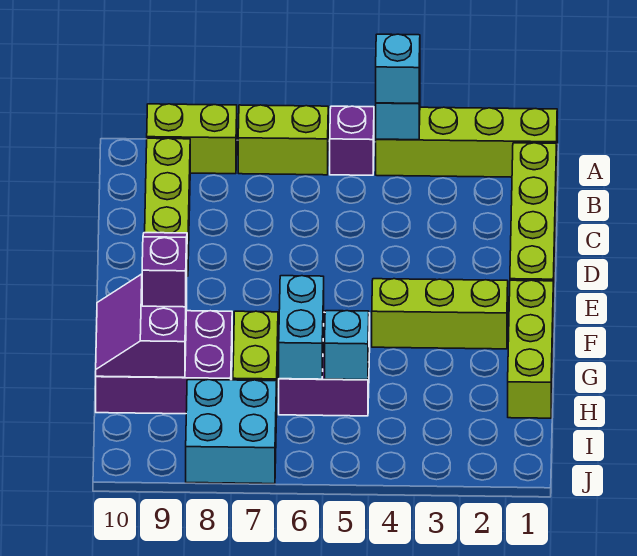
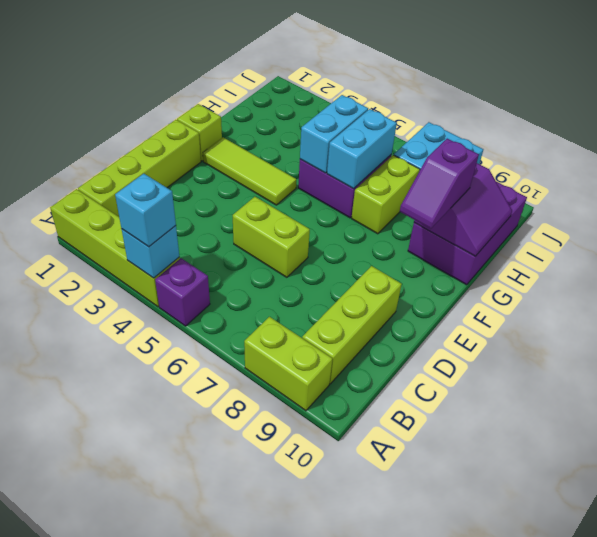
lime 1x2 brick [238,105,328,175] -> lime 1x2 brick moved to [233,197,310,277]
lime 1x3 brick [508,280,553,418] -> lime 1x1 brick [177,104,222,161]
lime 1x3 brick [372,279,508,349] -> lime 1x3 tile [203,137,297,205]
purple 2x3 brick [96,311,232,414] -> purple 2x3 brick turned to [408,182,527,285]
cyan 1x1 brick [325,311,369,380] -> cyan 1x2 brick [300,95,368,173]

